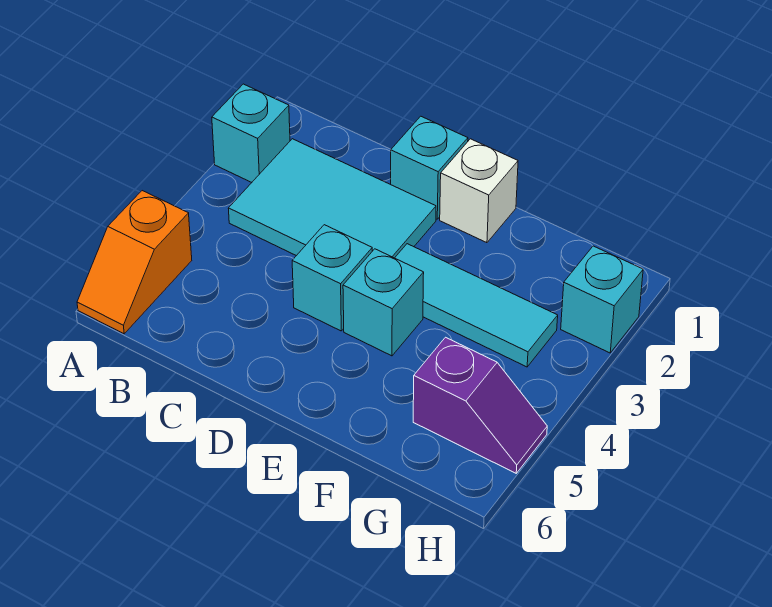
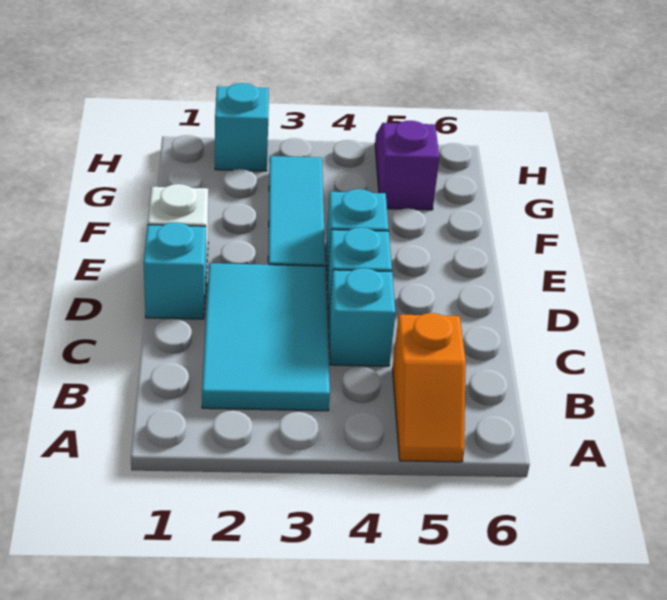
cyan 1x1 brick [212,84,290,182] -> cyan 1x1 brick moved to [329,268,396,366]
orange 1x2 slope [77,191,192,334] -> orange 1x2 slope turned to [392,313,466,462]

